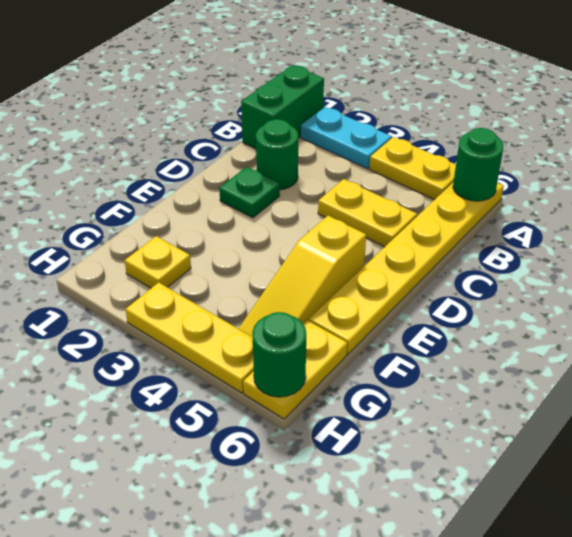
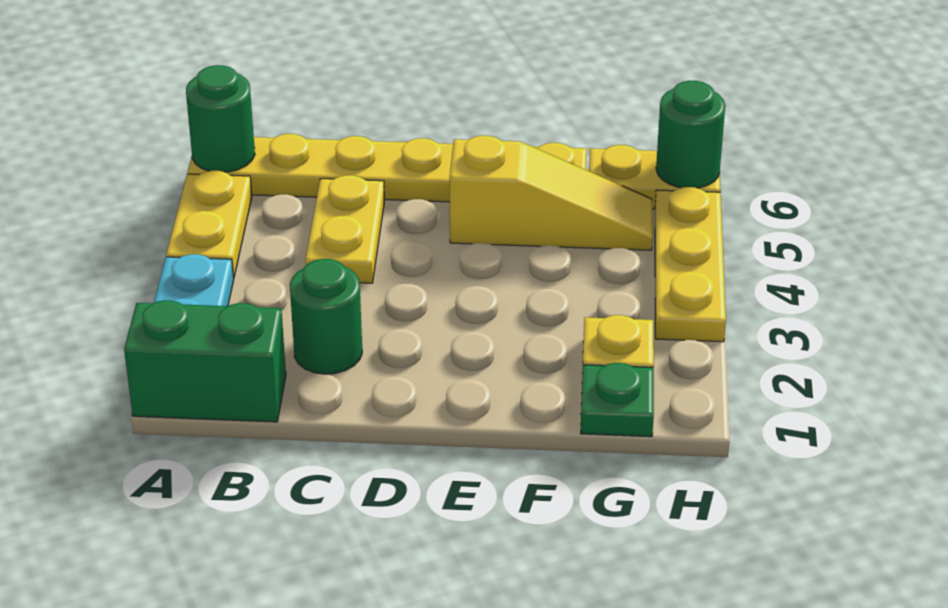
green 1x1 plate [219,167,280,218] -> green 1x1 plate moved to [581,363,654,437]

